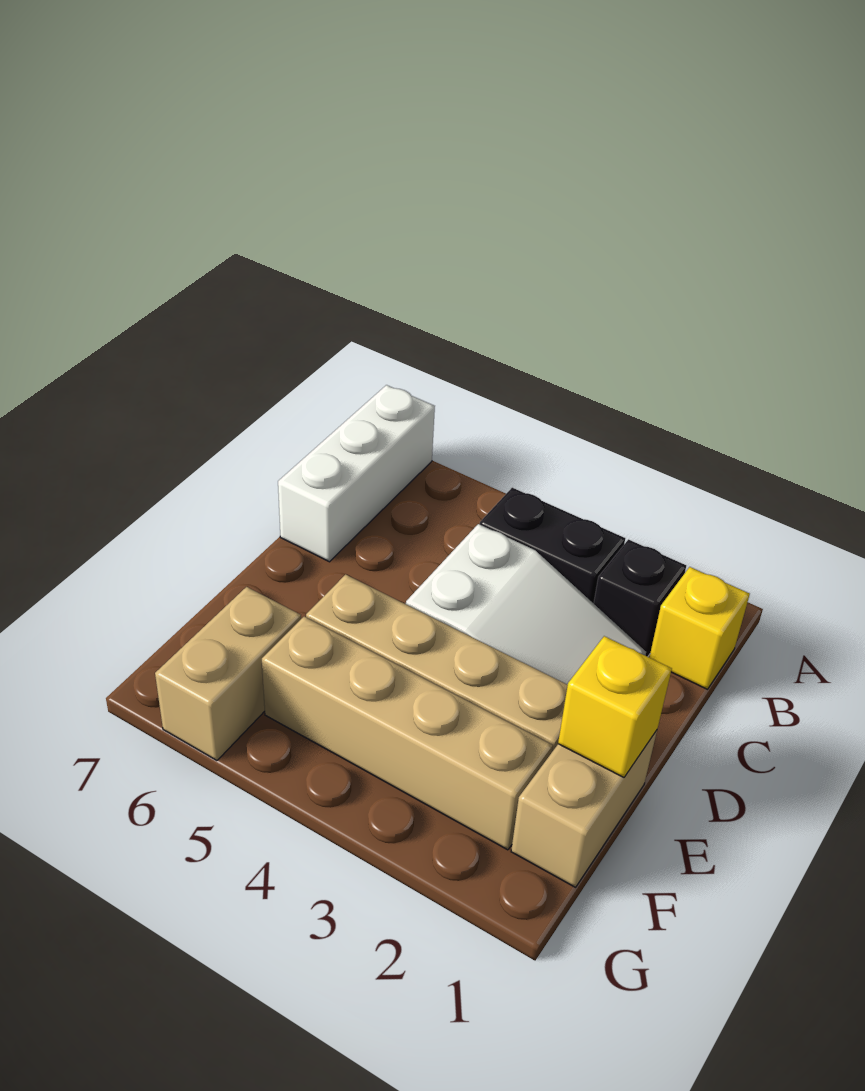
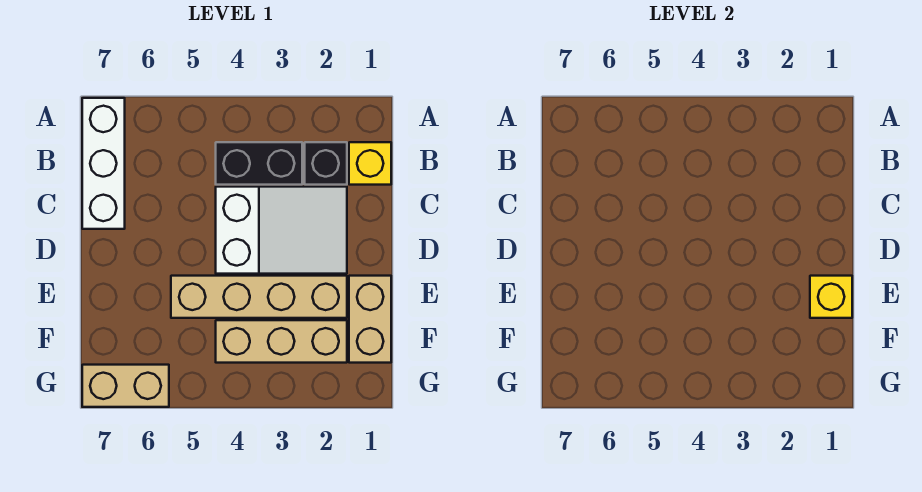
tan 1x4 brick [262,617,553,850] -> tan 1x3 brick [216,320,347,363]
tan 1x2 brick [155,587,301,761] -> tan 1x2 brick turned to [82,365,169,407]

